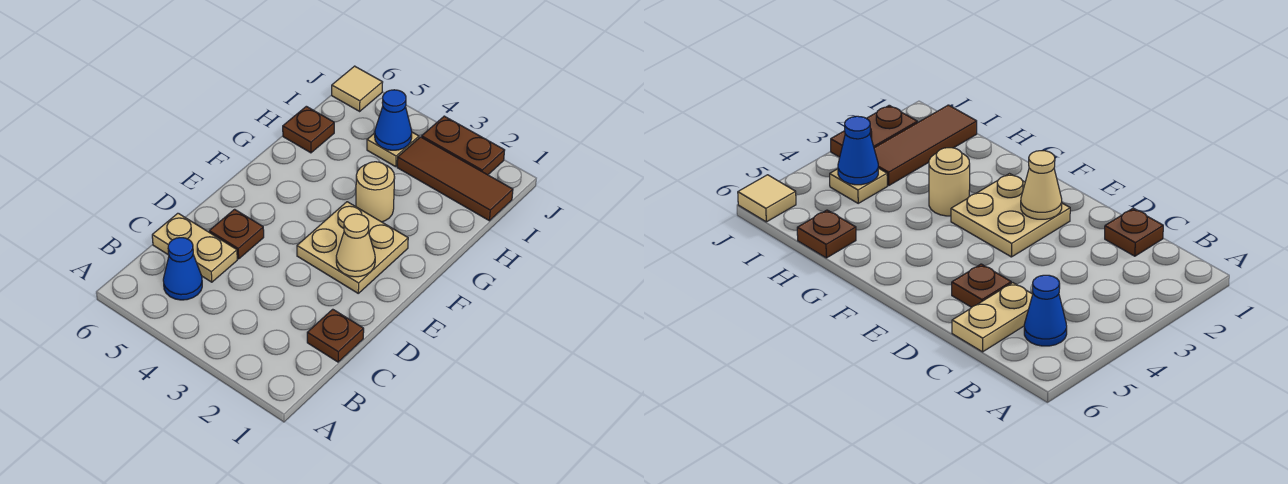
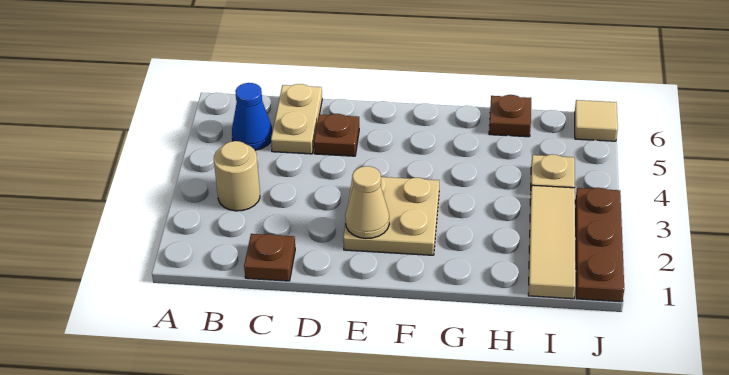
tan 1x1 round brick [356,162,395,222] -> tan 1x1 round brick moved to [214,141,260,211]
brown 1x3 tile [397,137,513,221] -> tan 1x3 tile [528,185,576,299]
blue 1x1 cone [375,90,412,150] -> none
brown 1x2 plate [422,116,505,175] -> brown 1x3 plate [575,188,624,302]

